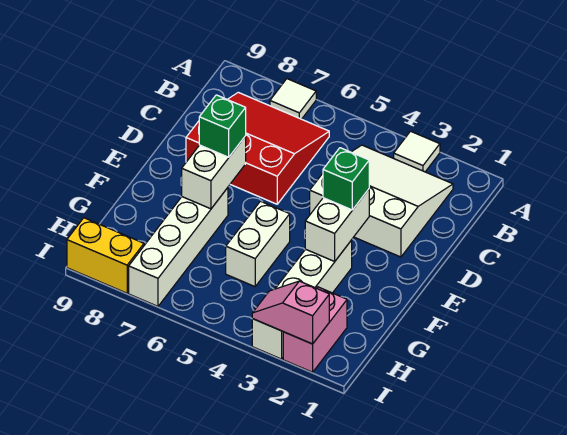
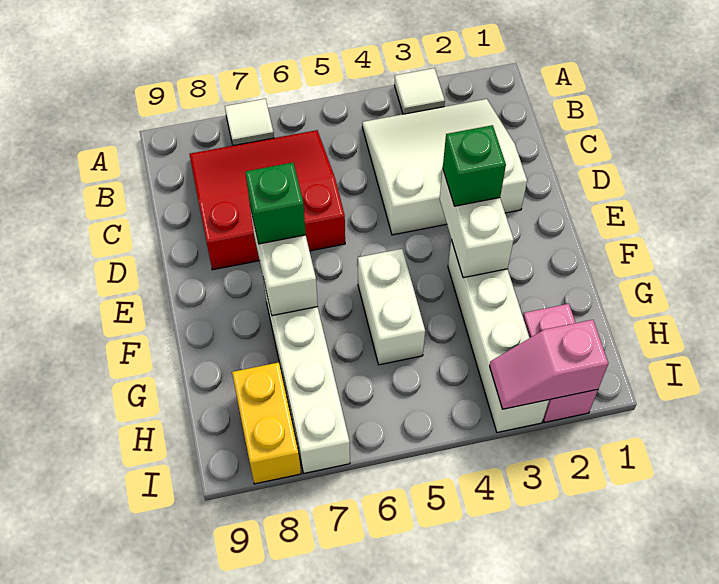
yellow 1x2 brick [67,218,144,293] -> yellow 1x2 brick turned to [232,362,301,484]

